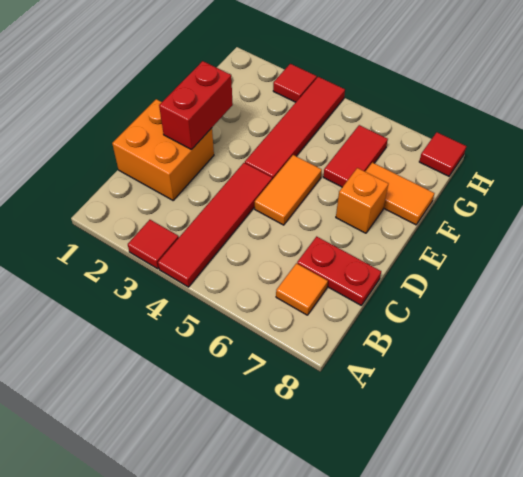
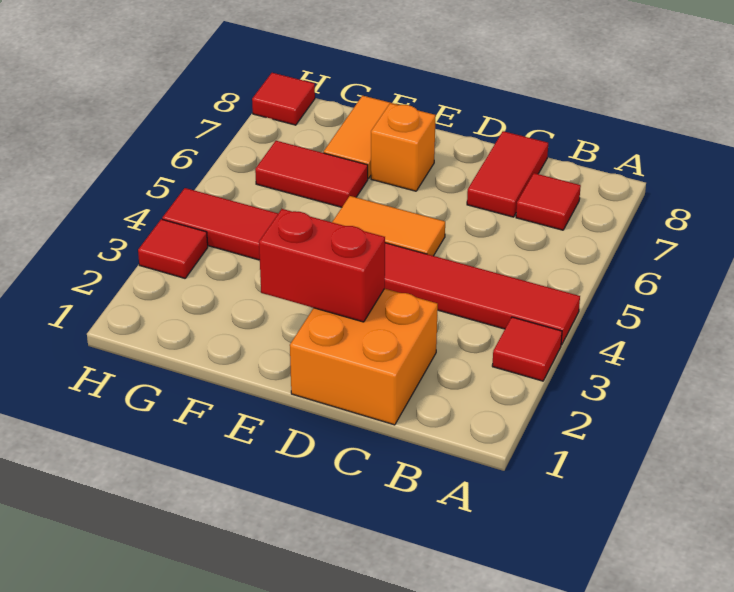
orange 1x1 tile [276,263,328,315] -> red 1x1 tile [516,173,581,230]
red 1x2 plate [297,236,381,306] -> red 1x2 tile [467,131,548,217]

